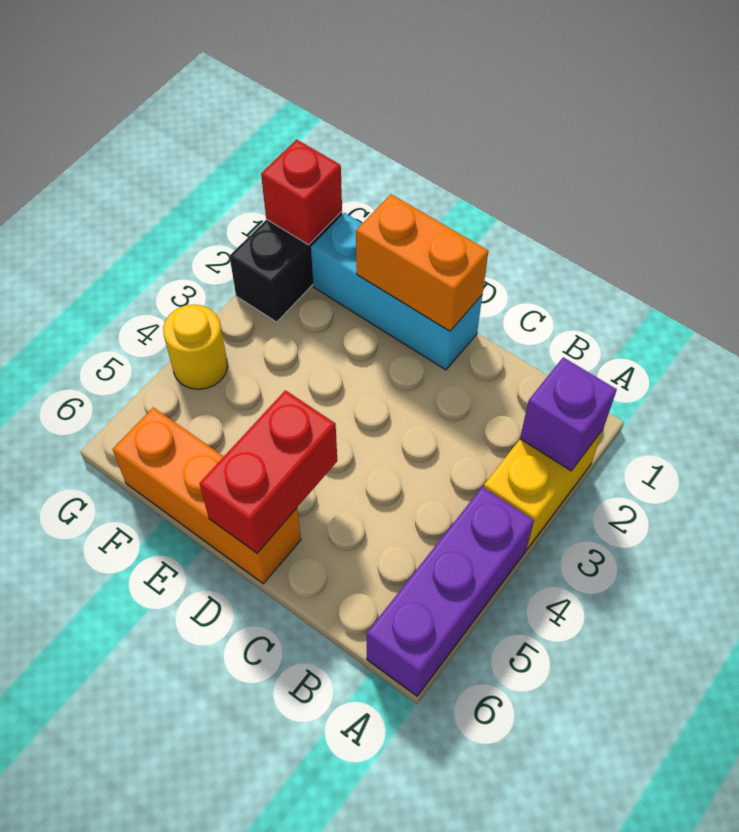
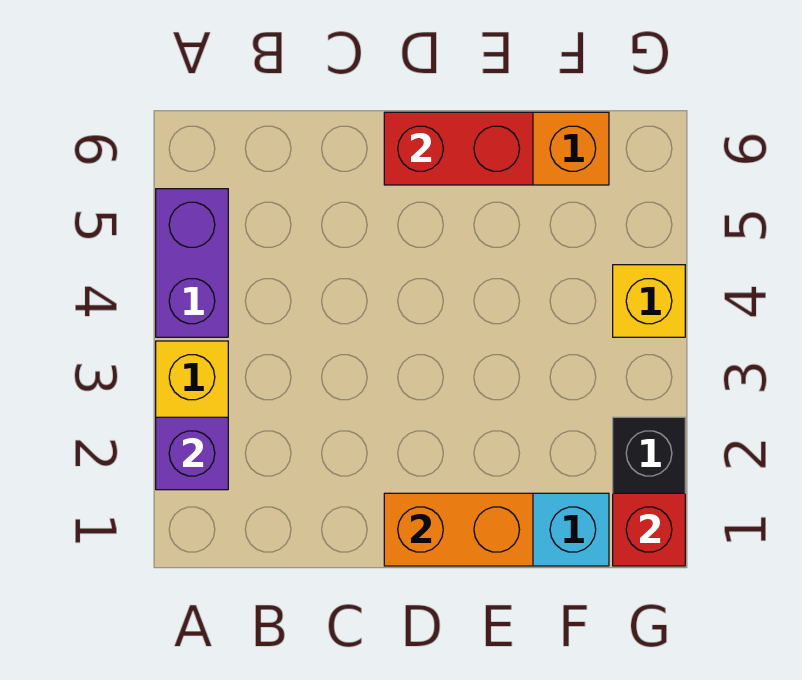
purple 1x3 brick [367,487,534,696] -> purple 1x2 brick [156,189,228,337]
red 1x2 brick [199,390,337,553] -> red 1x2 brick turned to [384,112,533,185]
yellow 1x1 round brick [163,304,228,389] -> yellow 1x1 brick [613,265,685,337]

